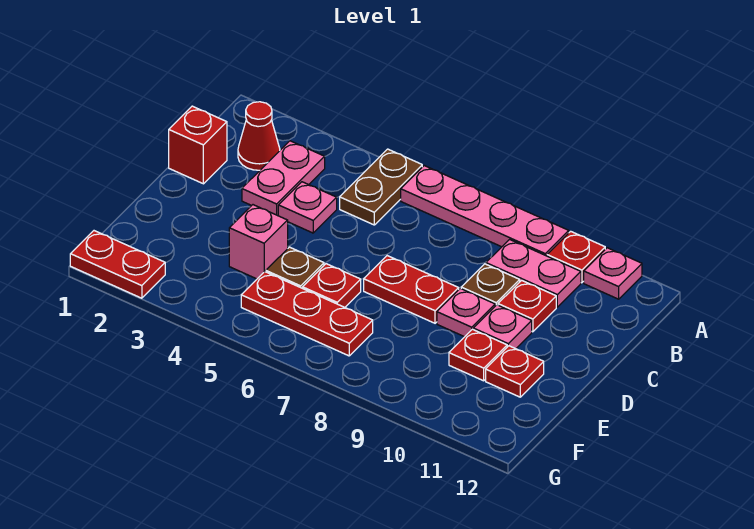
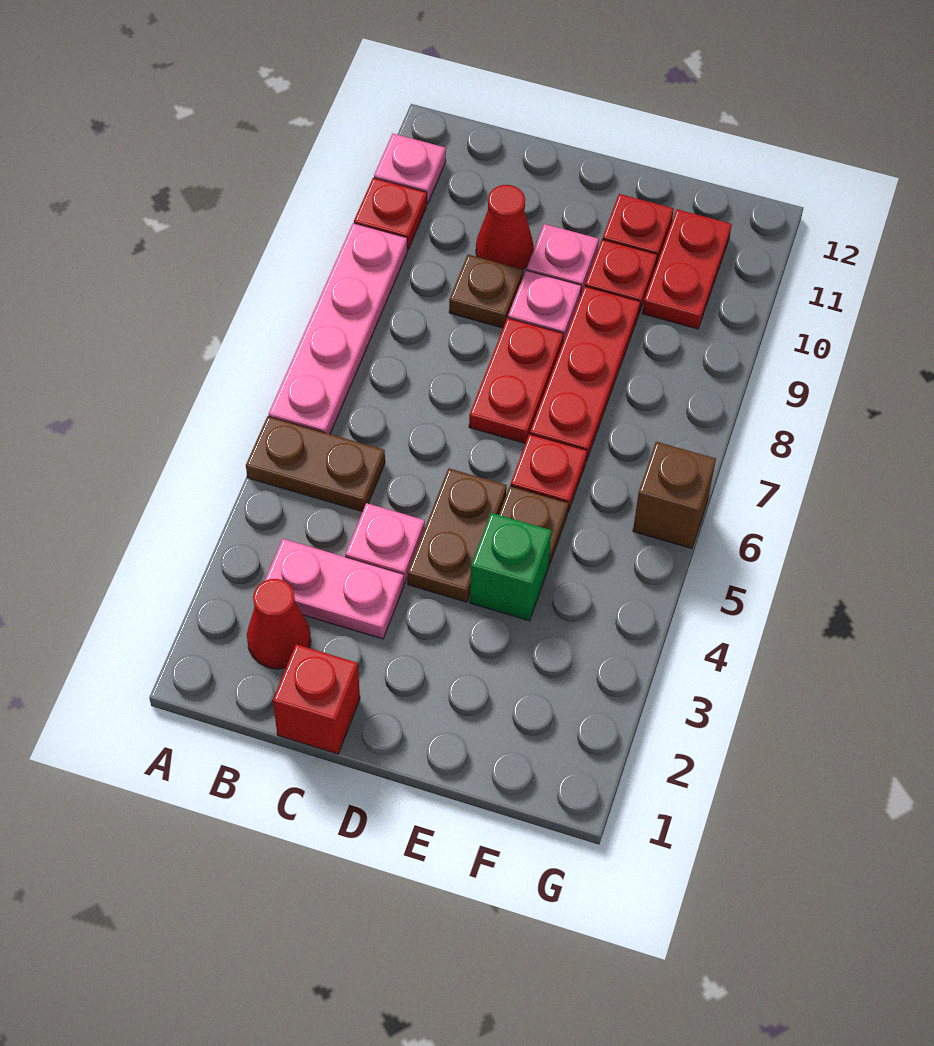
pink 1x2 plate [486,239,581,307] -> none
red 1x1 plate [498,280,556,332] -> red 1x1 cone [476,185,533,269]
none -> brown 1x2 plate [408,468,507,602]
pink 1x1 brick [229,205,288,279] -> green 1x1 brick [470,513,552,621]
red 1x3 plate [241,272,373,356] -> red 1x3 plate moved to [530,286,640,461]
red 1x2 plate [70,231,165,298] -> red 1x2 plate moved to [642,209,732,329]
none -> brown 1x1 brick [633,442,716,548]

